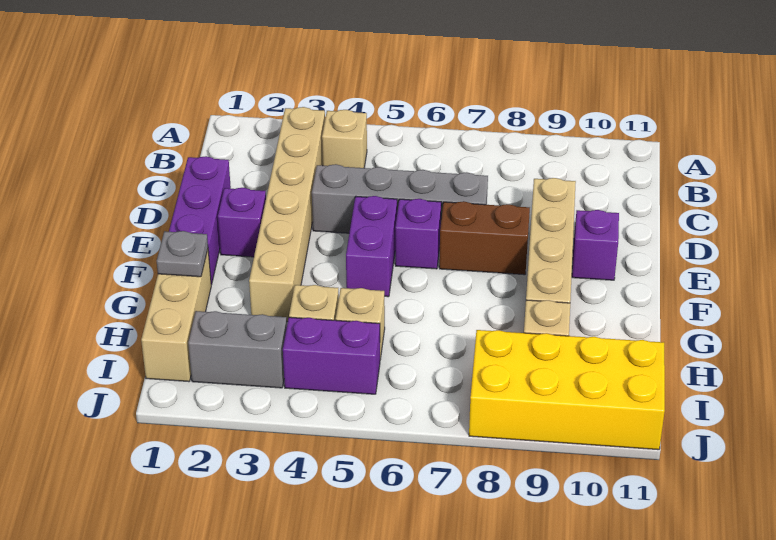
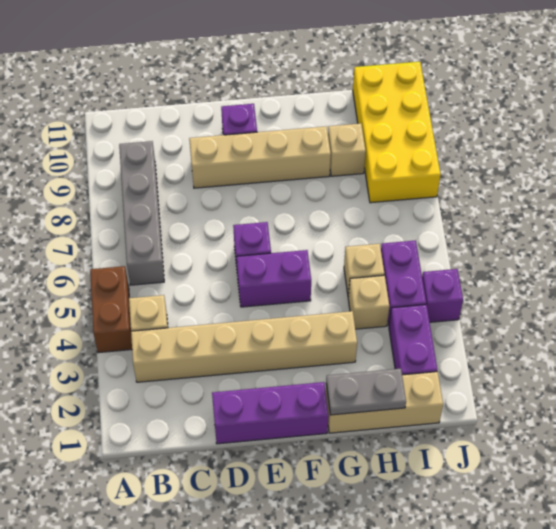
grey 1x4 brick [312,164,488,233] -> grey 1x4 brick moved to [119,141,164,285]
purple 1x1 brick [218,188,266,257] -> purple 1x1 brick moved to [422,269,463,322]
brown 1x2 brick [439,201,530,275] -> brown 1x2 brick moved to [90,266,132,353]
grey 1x1 plate [157,231,208,277] -> grey 1x2 plate [326,369,406,415]
grey 1x2 brick [188,311,287,388] -> purple 1x2 brick [389,305,437,375]

